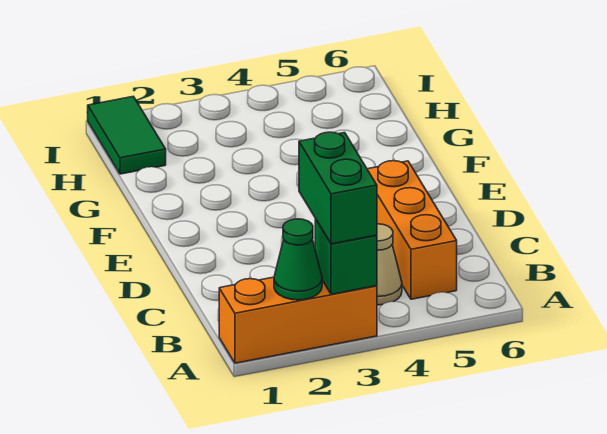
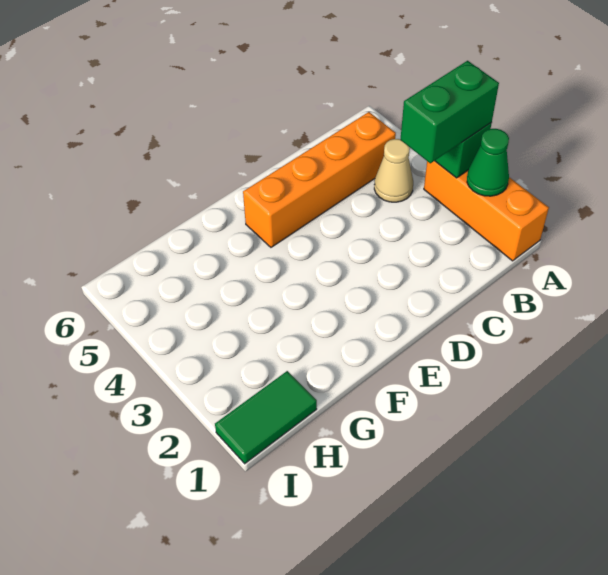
orange 1x3 brick [367,161,457,299] -> orange 1x4 brick [243,112,396,247]

